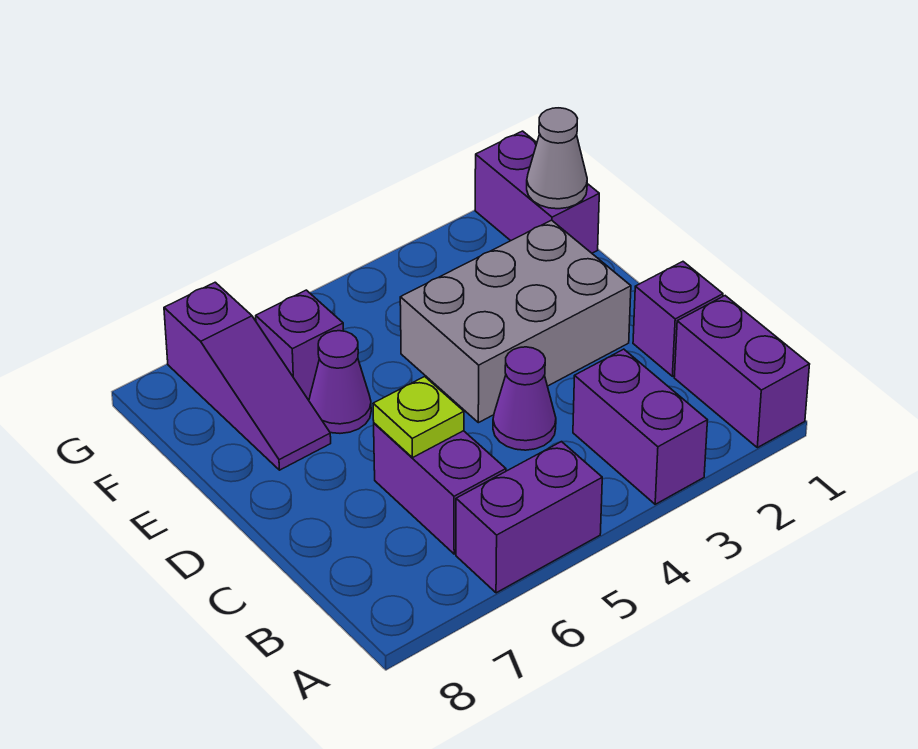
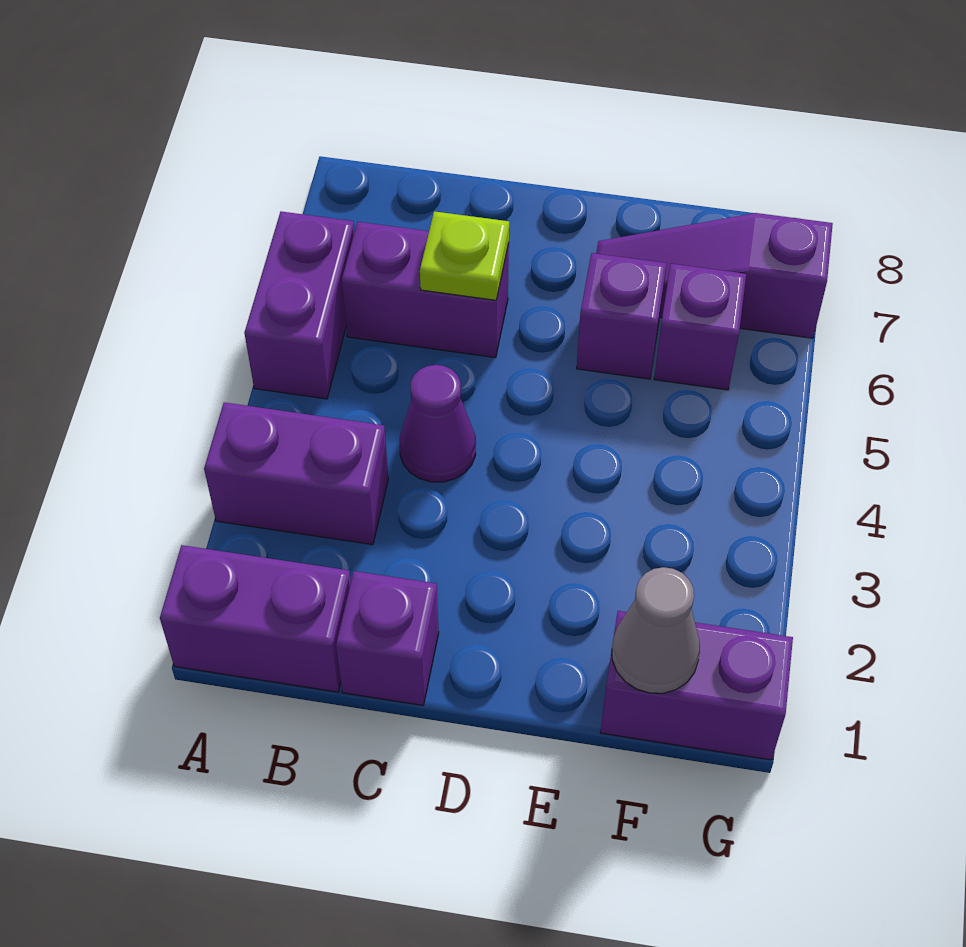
grey 2x3 brick [400,220,631,423] -> none
purple 1x1 cone [309,331,371,433] -> purple 1x1 brick [577,253,667,379]

